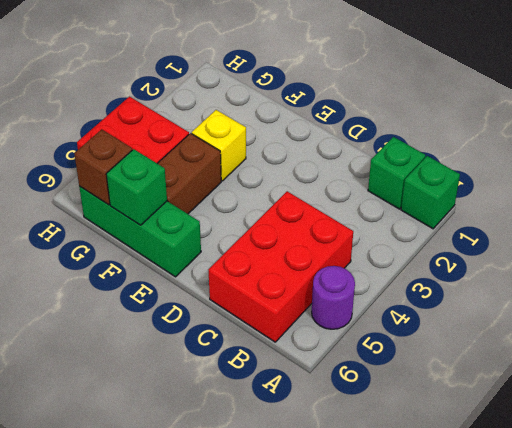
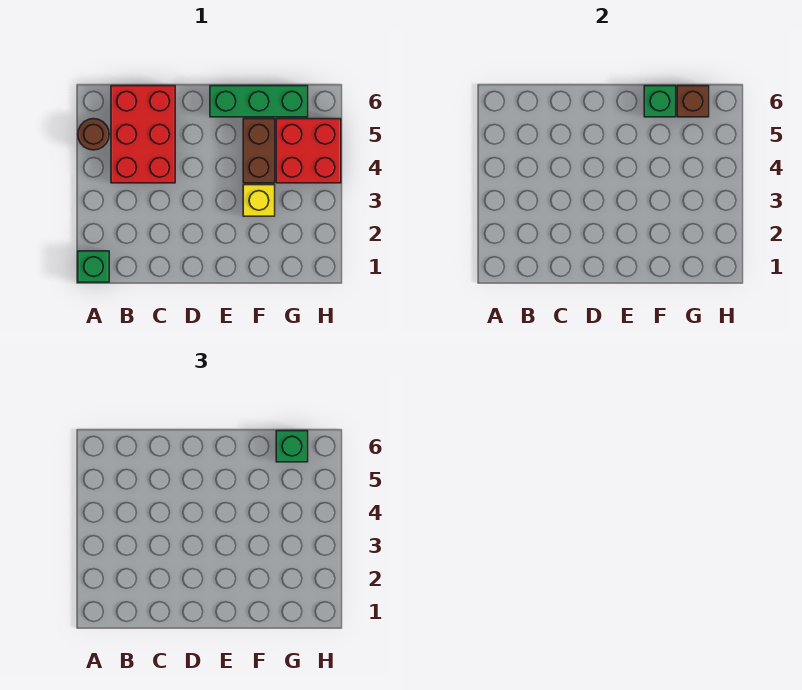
purple 1x1 round brick [312,266,355,329] -> brown 1x1 round brick [78,119,109,150]
green 1x1 brick [368,137,425,209] -> green 1x1 brick moved to [276,431,308,462]

